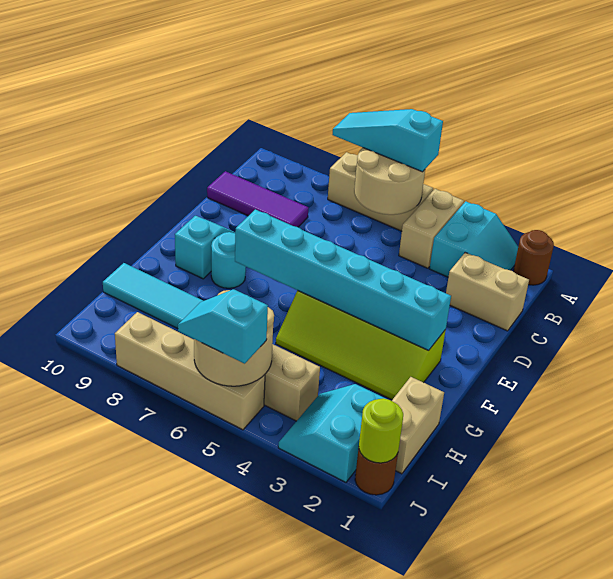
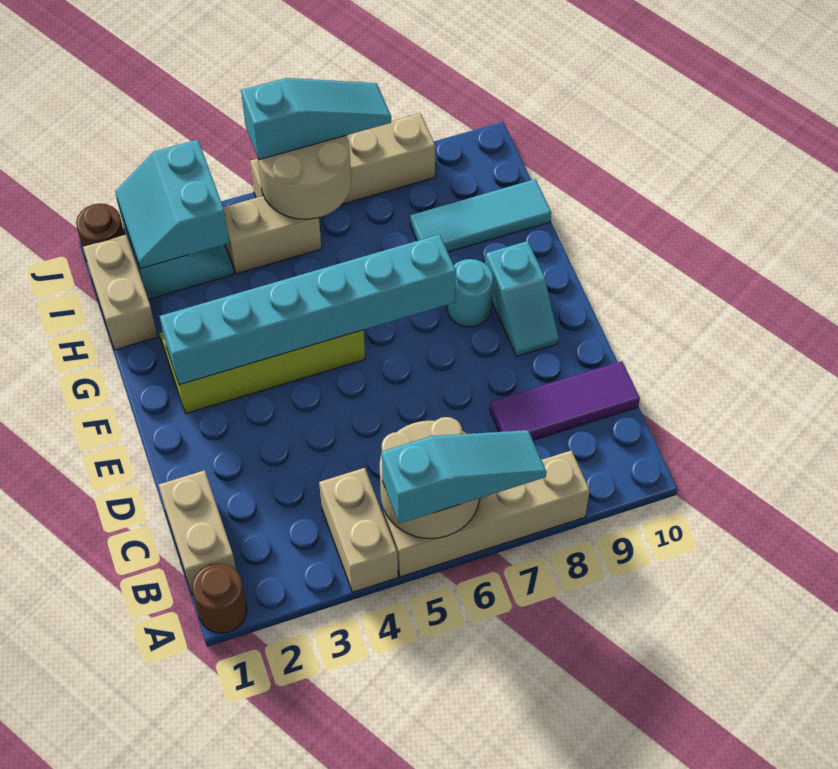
cyan 2x2 slope [430,201,518,277] -> cyan 2x2 slope moved to [115,140,229,269]
tan 1x3 brick [328,152,433,231] -> tan 1x4 brick [384,450,590,577]
tan 1x2 brick [446,252,529,331] -> tan 1x2 brick turned to [159,470,236,595]
lime 1x1 round brick [359,398,403,463] -> none
cyan 1x2 slope [178,289,268,364] -> cyan 1x3 slope [241,78,391,160]

